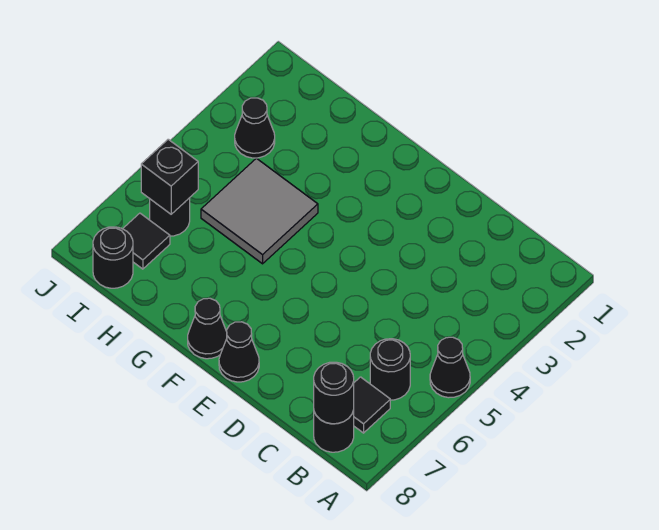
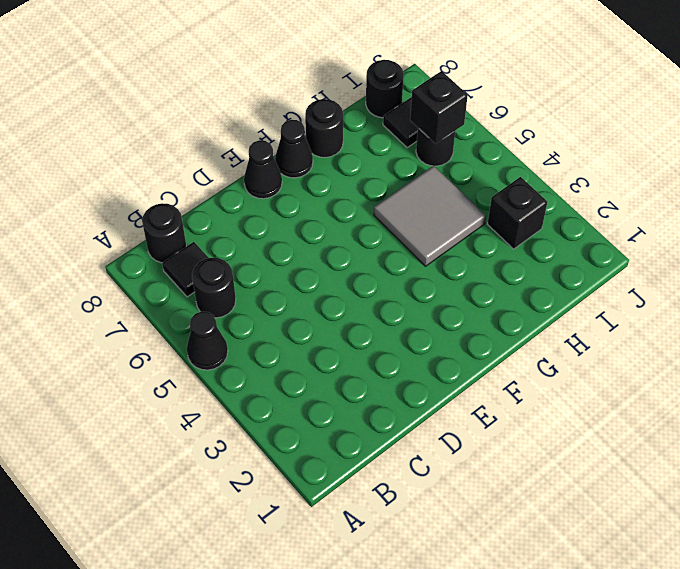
black 1x1 round brick [314,362,354,424] -> black 1x1 round brick moved to [305,99,343,157]
black 1x1 cone [235,98,275,158] -> black 1x1 brick [488,177,547,249]

